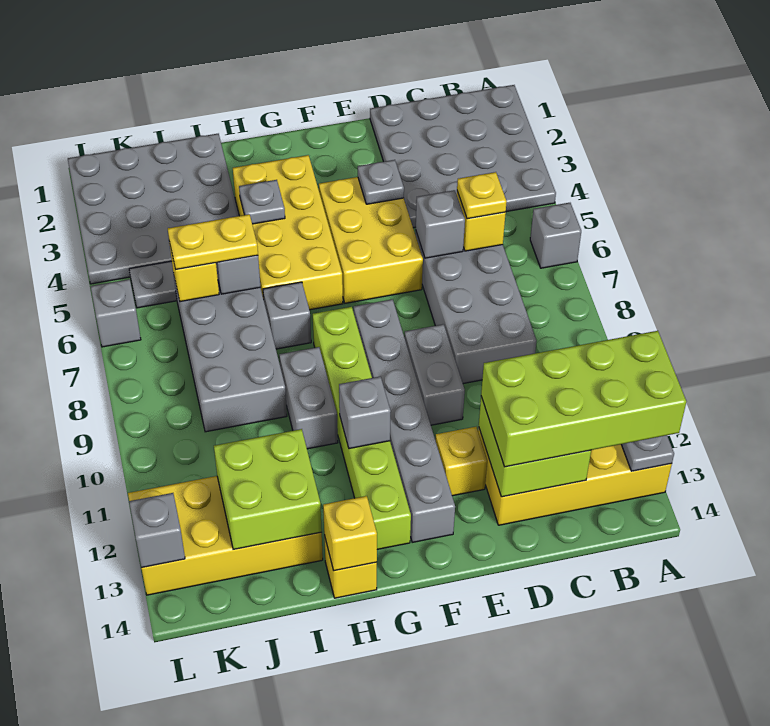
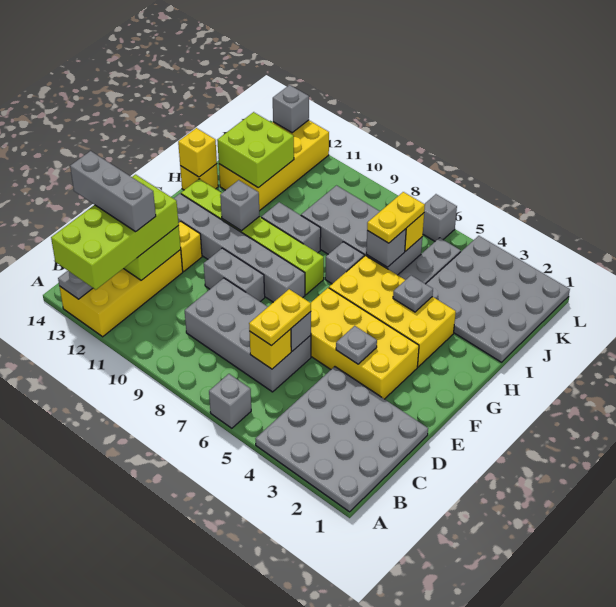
yellow 1x1 plate [457,172,507,219] -> yellow 1x2 plate [249,289,311,346]
none -> grey 1x3 brick [70,151,156,232]
yellow 2x3 brick [319,177,423,303] -> yellow 2x4 brick [311,288,419,399]

